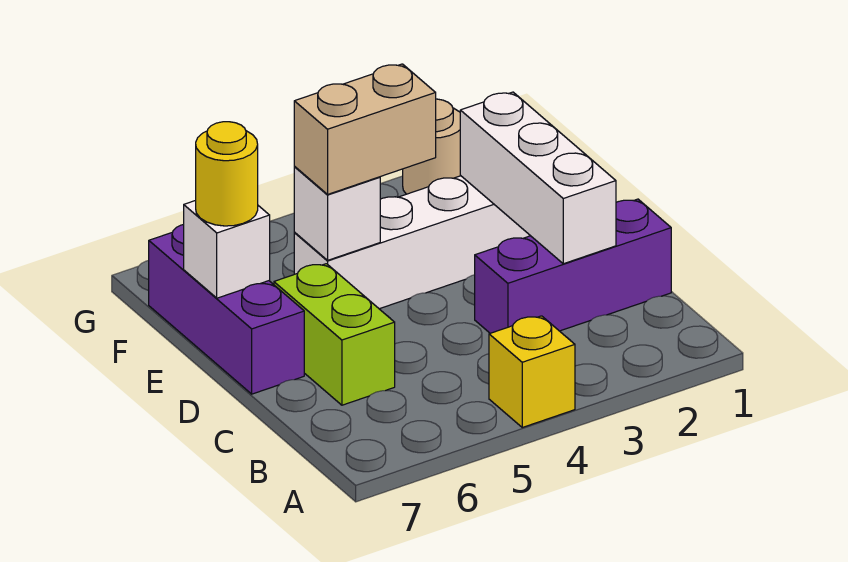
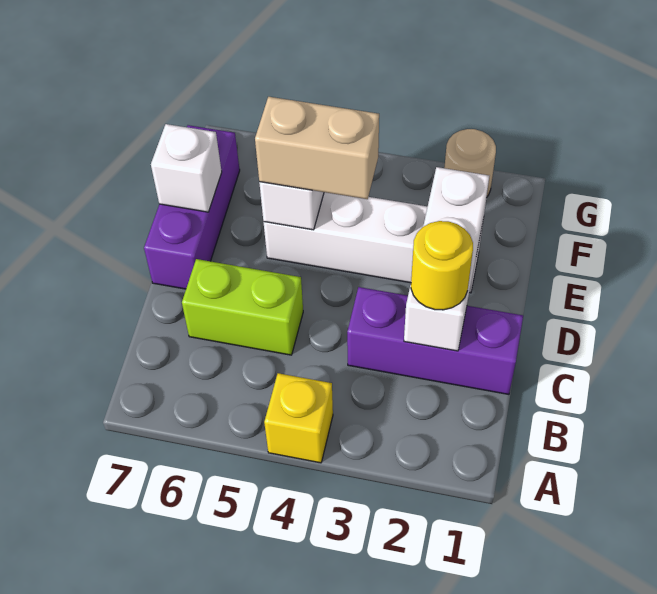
lime 1x2 brick [274,264,395,405] -> lime 1x2 brick turned to [182,259,303,355]
yellow 1x1 round brick [196,122,258,226] -> yellow 1x1 round brick moved to [411,221,473,310]

